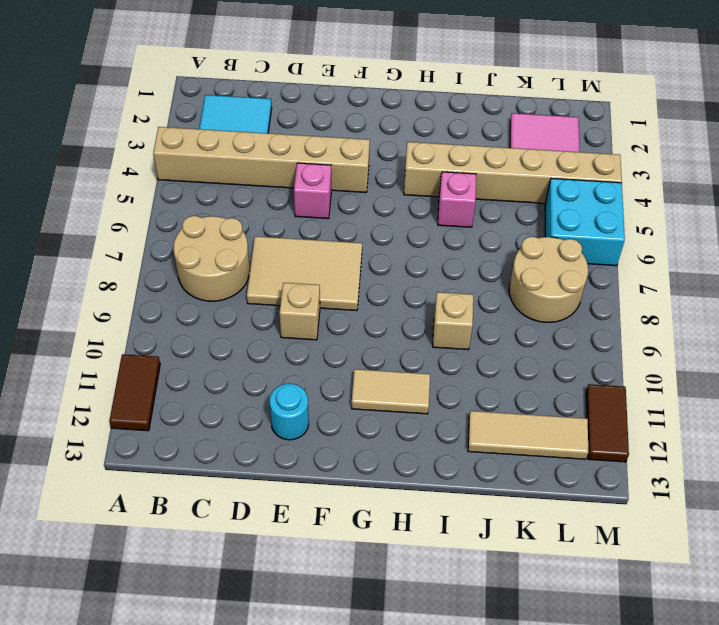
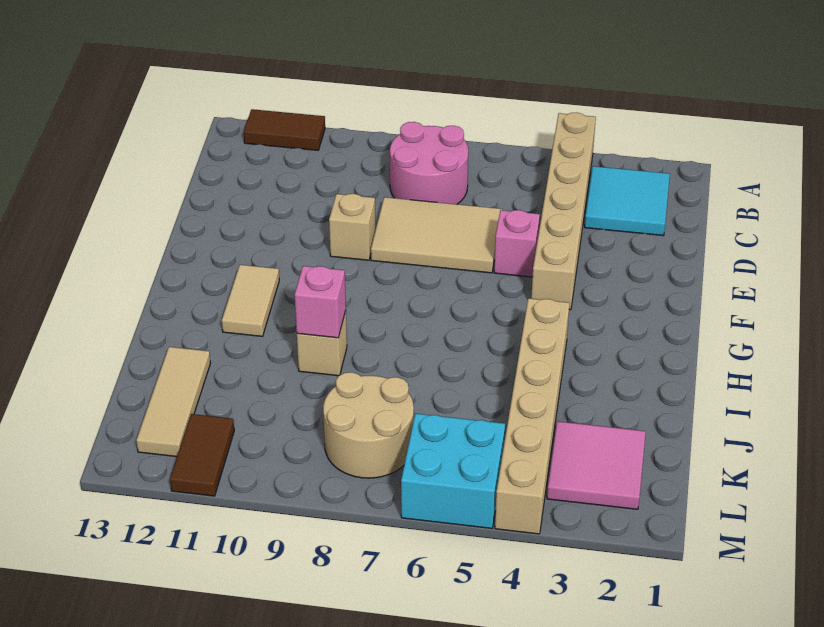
tan 2x2 round brick [174,216,250,301] -> pink 2x2 round brick [390,122,468,204]
tan 2x3 tile [247,236,362,311] -> tan 2x3 tile turned to [371,197,502,273]
cyan 1x1 round brick [269,384,309,440] -> none
pink 1x1 brick [438,172,476,227] -> pink 1x1 brick moved to [295,266,346,338]
brown 1x2 tile [586,384,629,462] -> brown 1x2 tile turned to [170,414,234,496]

